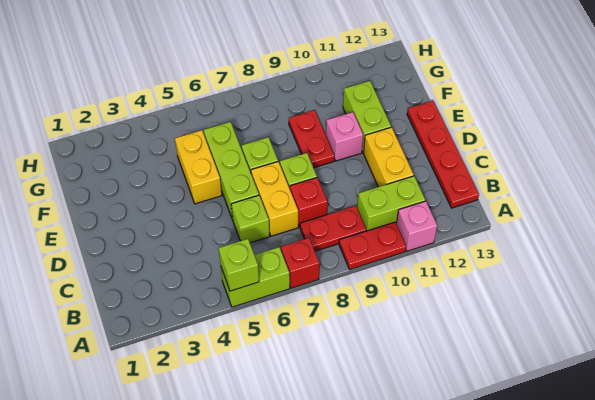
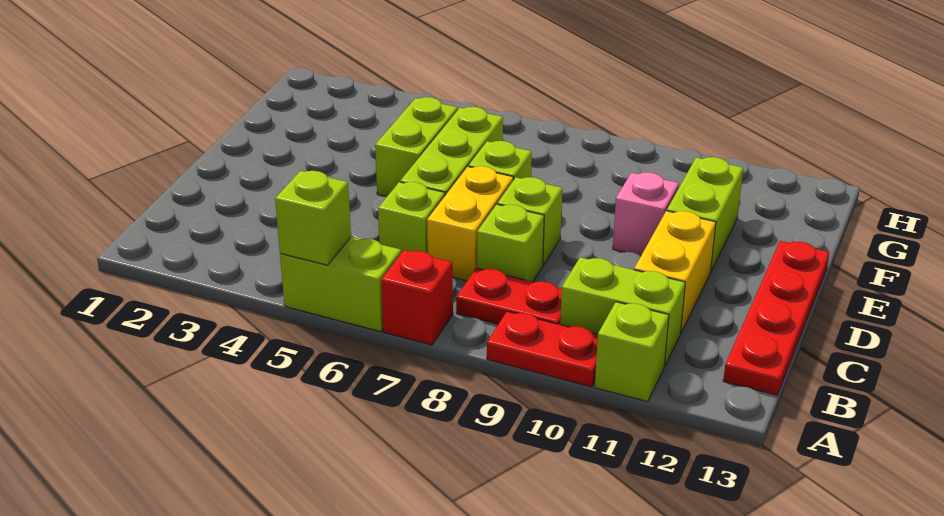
pink 1x1 brick [397,201,437,251] -> lime 1x1 brick [595,302,669,402]
red 1x1 brick [290,178,327,227] -> lime 1x1 brick [477,204,544,282]
yellow 1x2 brick [175,130,222,204] -> lime 1x2 brick [375,97,458,197]
red 1x2 plate [289,110,334,168] -> none

